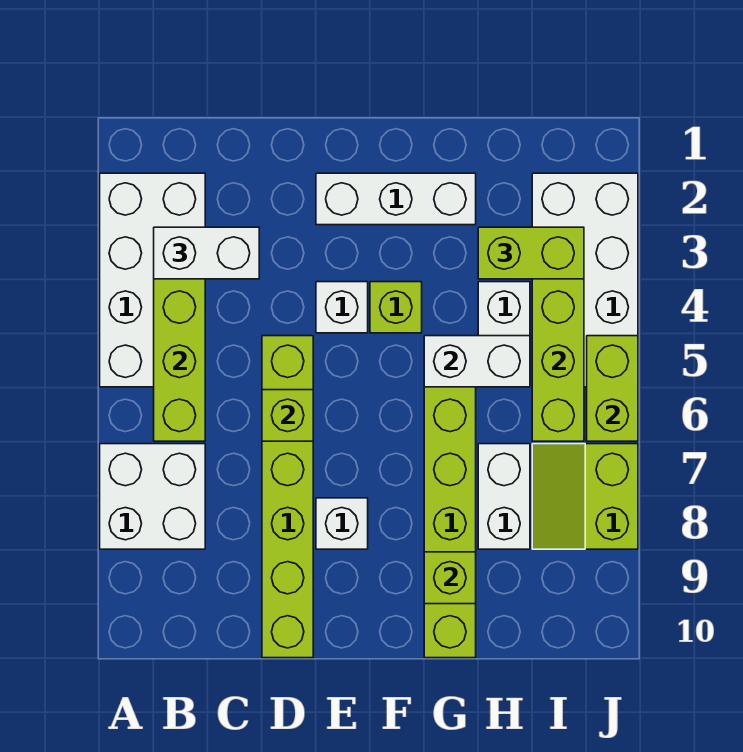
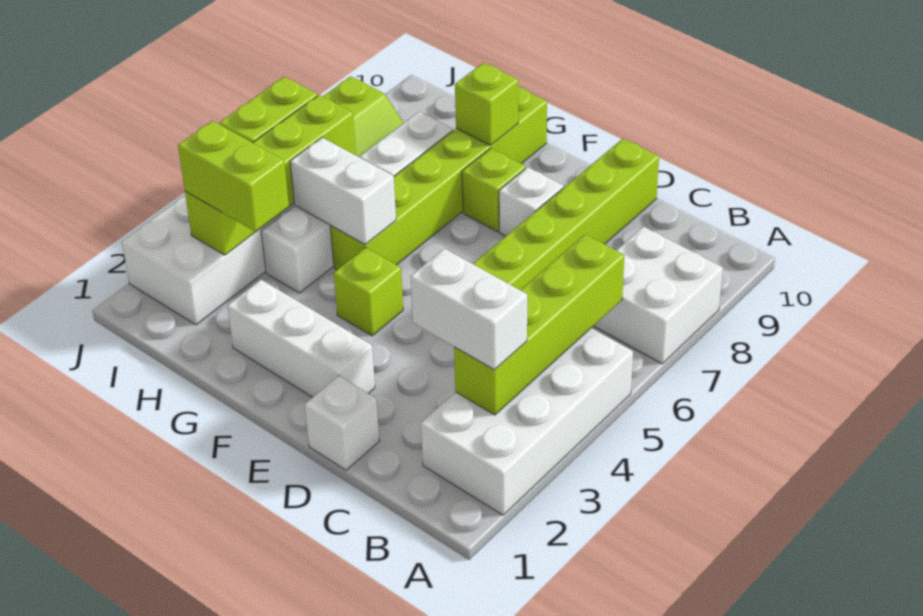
lime 1x1 brick [262,390,313,441] -> lime 1x1 brick moved to [462,148,526,232]
white 1x1 brick [316,282,368,333] -> white 1x1 brick moved to [305,376,379,470]

